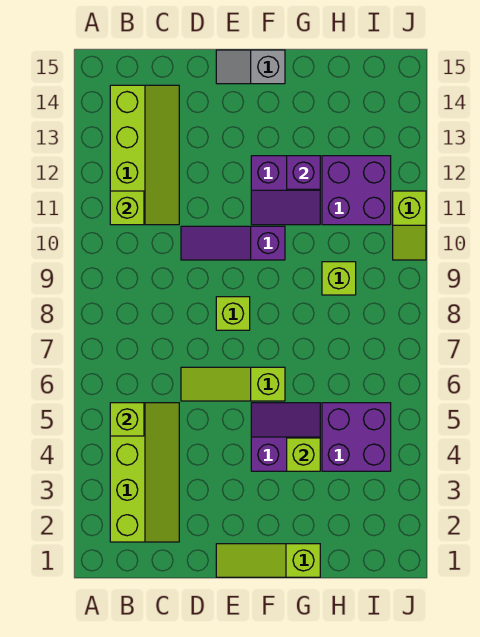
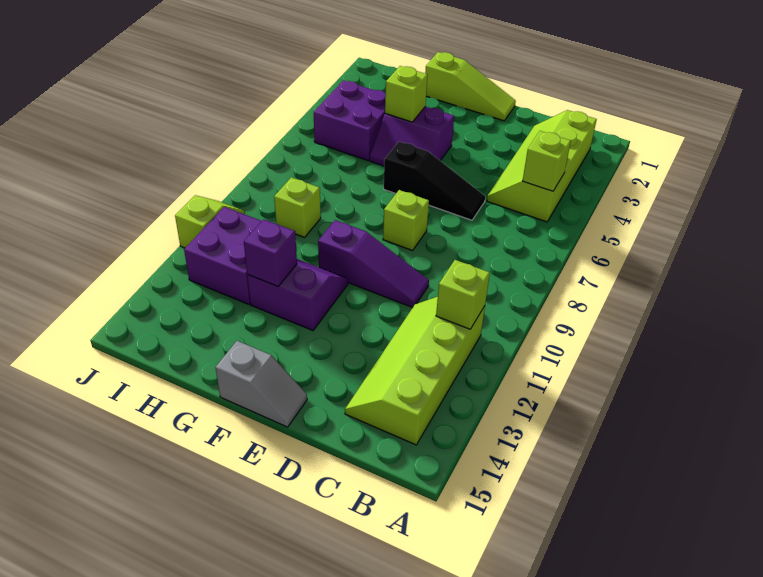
lime 1x3 slope [181,367,285,401] -> black 1x3 slope [384,142,485,220]

